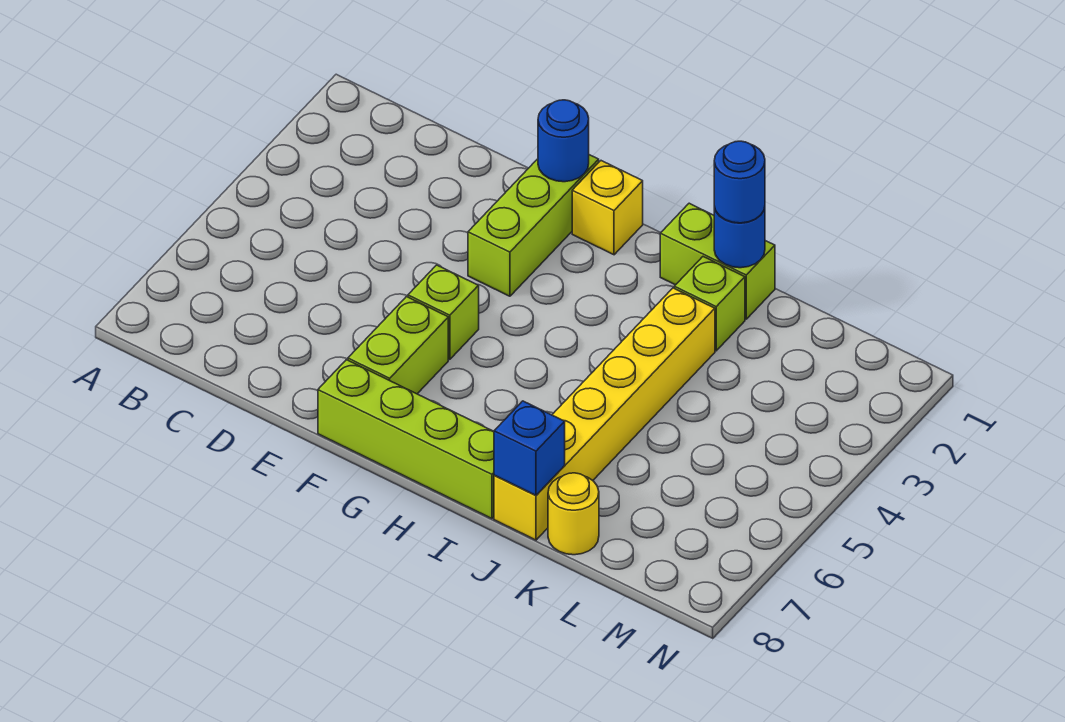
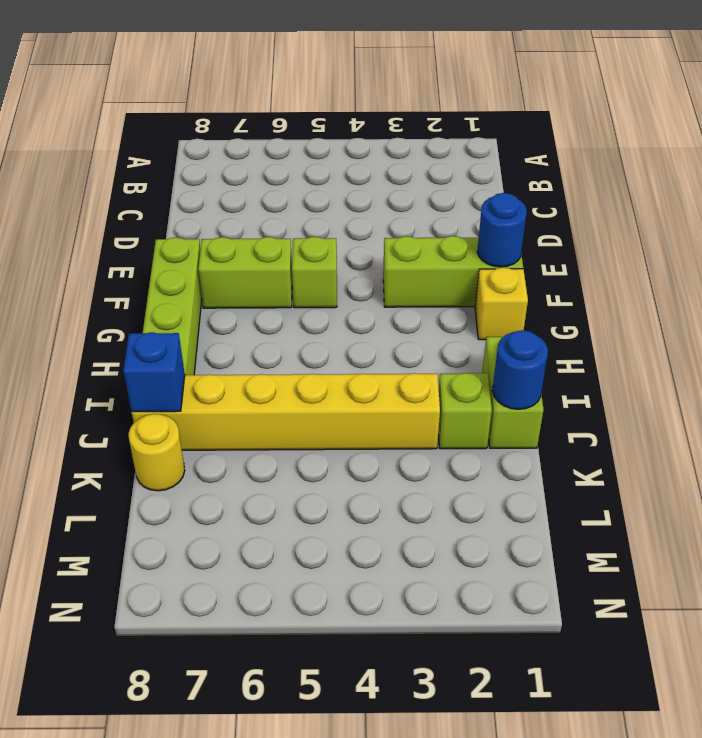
blue 1x1 round brick [714,141,765,223] -> none

